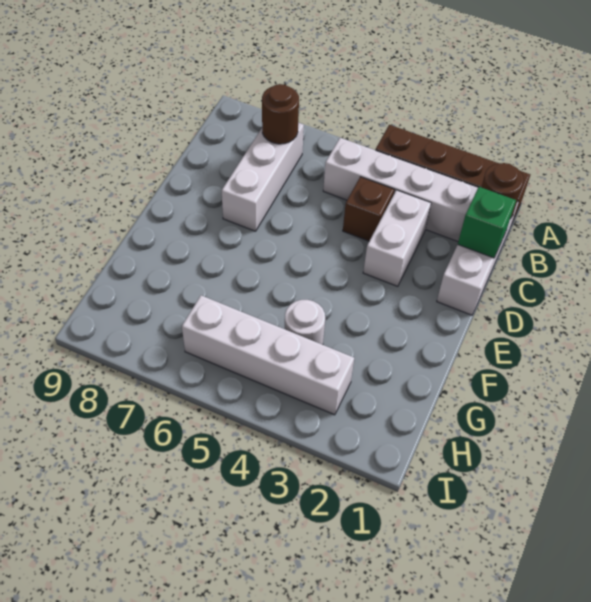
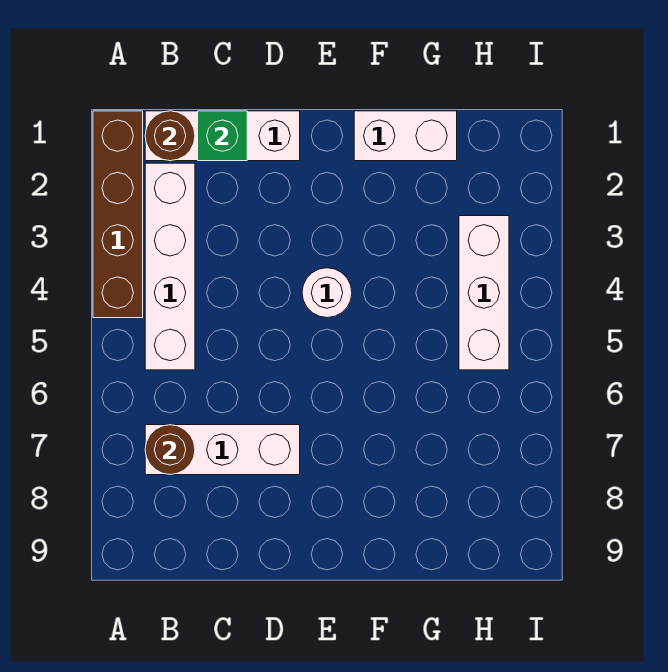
white 1x2 brick [363,190,431,286] -> white 1x2 brick moved to [354,111,457,161]
brown 1x1 brick [343,177,394,241] -> none
white 1x1 round brick [285,300,325,345] -> white 1x1 round brick moved to [302,268,352,318]
white 1x4 brick [182,295,354,415] -> white 1x3 brick [459,216,509,370]

